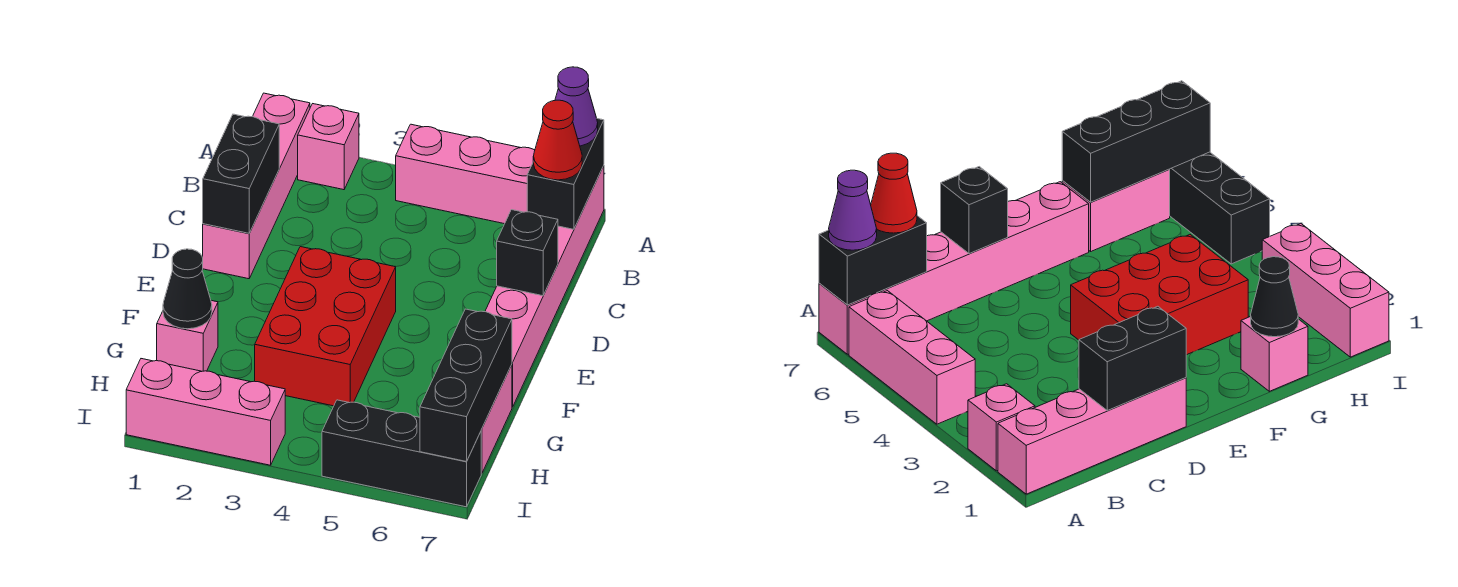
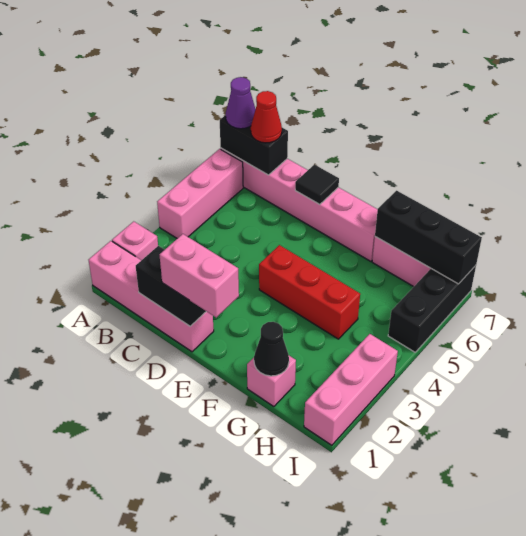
none -> pink 1x2 brick [160,234,239,317]
black 1x1 brick [497,210,558,296] -> black 1x1 tile [295,165,339,205]
red 2x3 brick [255,247,396,406] -> red 1x3 brick [259,245,360,339]

